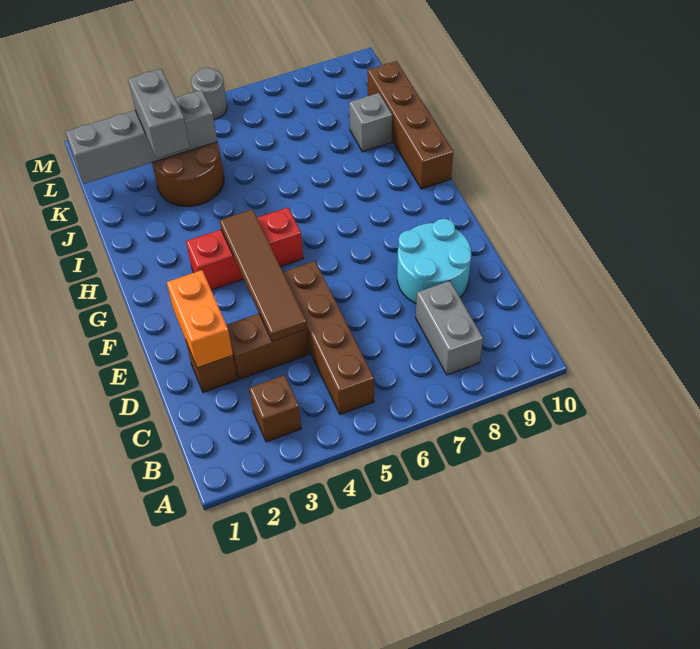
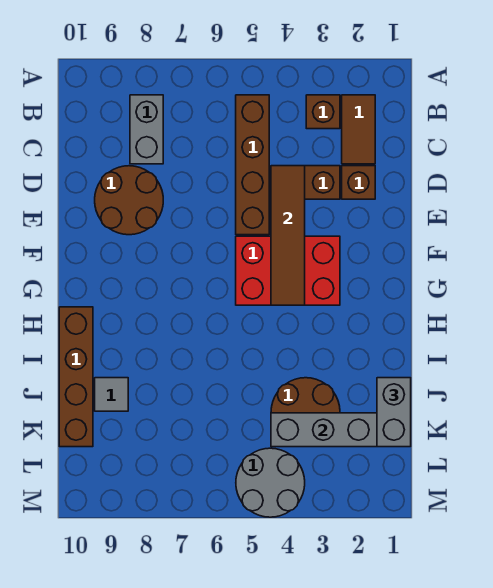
none -> brown 1x2 tile [342,95,375,164]
orange 1x2 brick [167,270,233,368] -> none
cyan 2x2 round brick [397,219,471,303] -> brown 2x2 round brick [95,166,163,235]
red 1x3 brick [186,208,303,290] -> red 2x3 brick [236,236,340,305]
grey 1x2 brick [128,69,190,158] -> grey 1x2 brick moved to [377,378,411,447]
grey 1x1 brick [349,93,392,152] -> grey 1x1 tile [95,378,128,411]
grey 1x1 round brick [191,68,227,119] -> grey 2x2 round brick [236,448,305,517]

